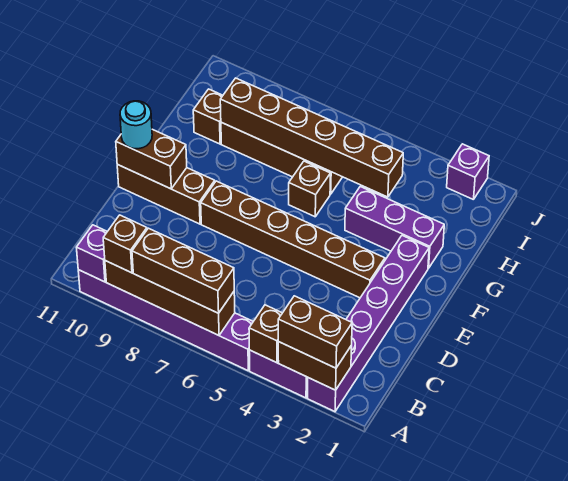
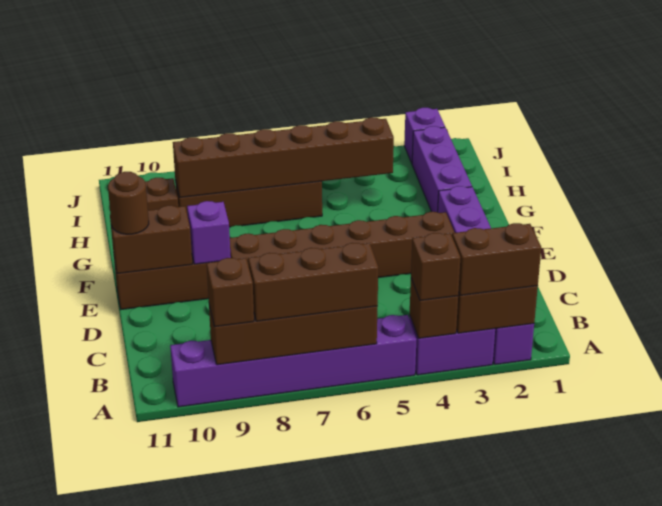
purple 1x1 brick [76,225,107,282] -> purple 1x1 brick moved to [187,201,231,264]
cyan 1x1 round brick [120,101,152,149] -> brown 1x1 round brick [108,172,149,234]
purple 1x3 brick [345,187,444,268] -> purple 1x3 brick turned to [412,126,472,212]
brown 1x1 brick [289,161,330,217] -> brown 1x1 brick moved to [411,233,460,301]

